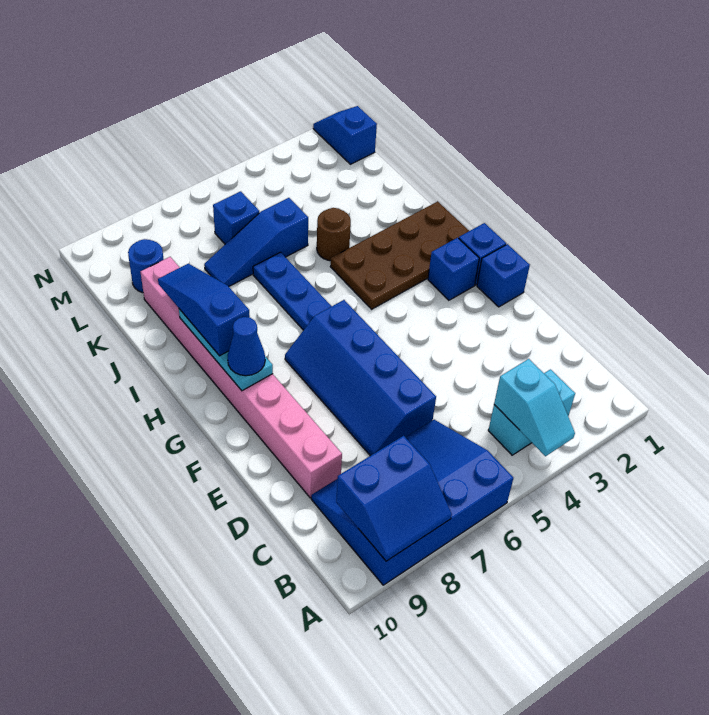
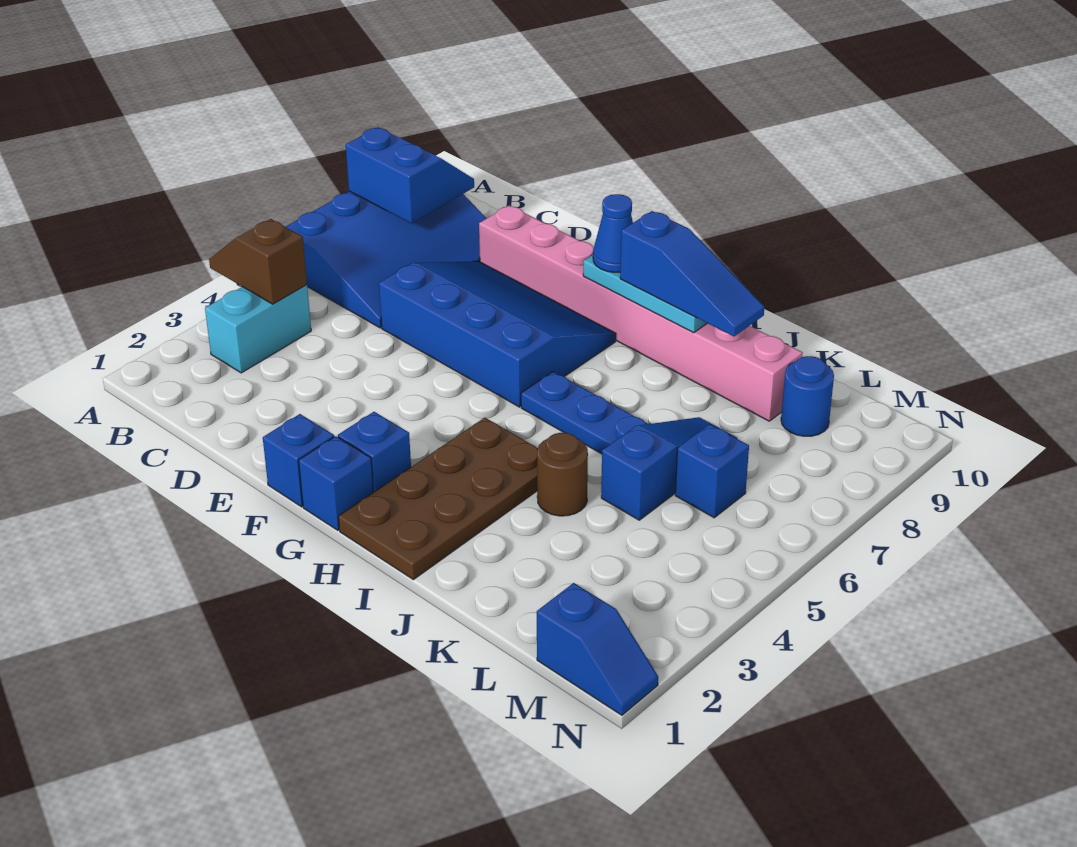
cyan 1x2 slope [494,359,575,456] -> brown 1x2 slope [209,219,307,304]
blue 2x2 slope [336,436,452,561] -> blue 2x2 slope turned to [346,127,474,224]
blue 2x4 slope [285,300,436,456] -> blue 3x4 slope [379,261,616,407]

